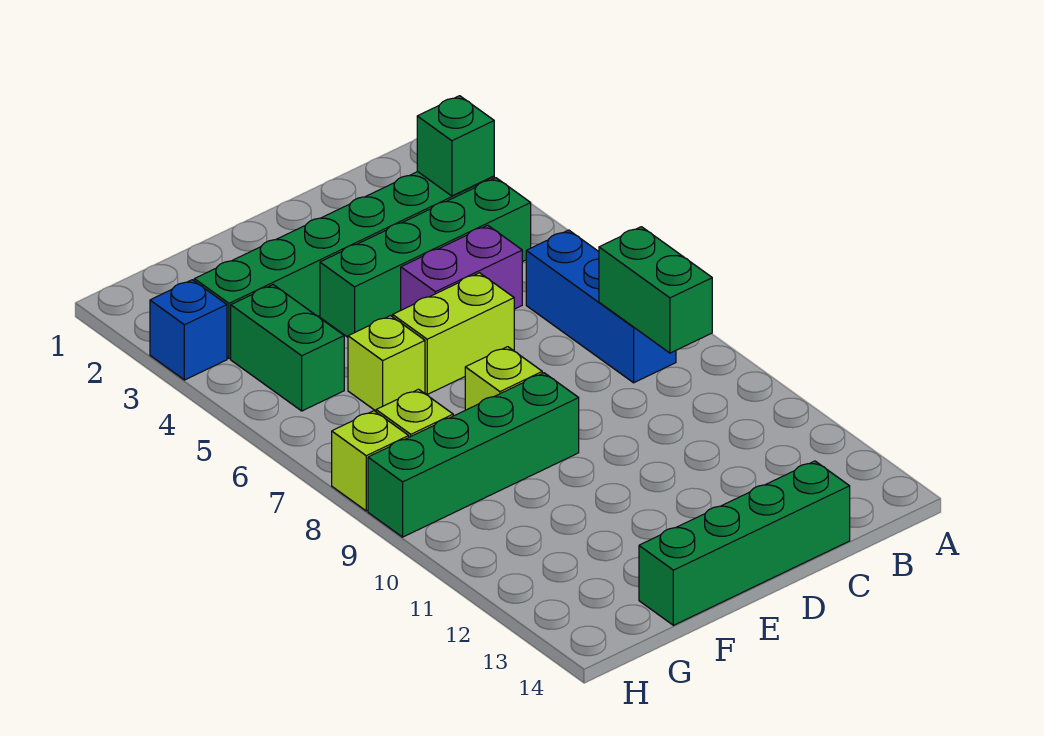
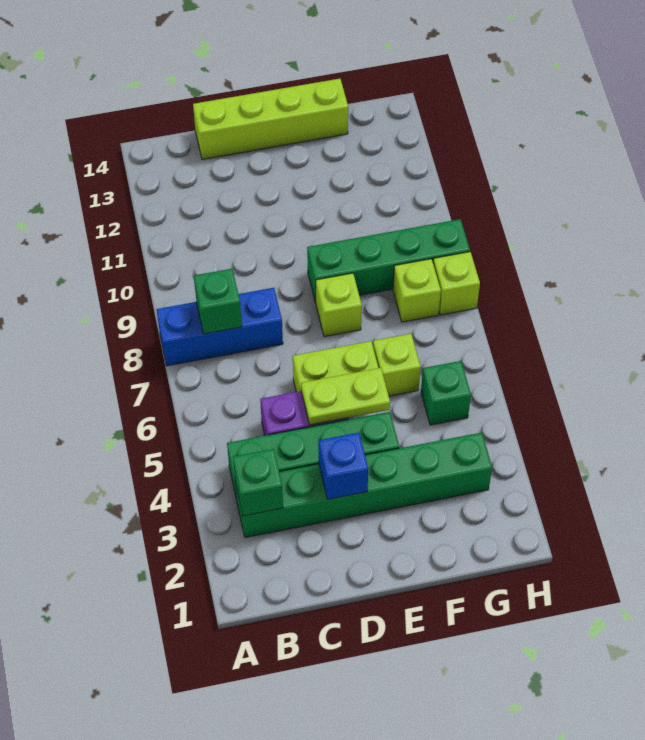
blue 1x3 brick [526,230,676,383] -> blue 1x3 brick turned to [156,288,283,366]
green 1x2 brick [599,227,712,353] -> green 1x1 brick [194,269,242,334]
green 1x4 brick [639,461,850,625] -> lime 1x4 brick [193,79,348,159]
none -> lime 1x2 plate [301,368,390,425]
green 1x2 brick [231,285,344,411] -> green 1x1 brick [421,361,471,425]
blue 1x1 brick [150,280,227,380] -> blue 1x1 brick moved to [319,433,368,499]

